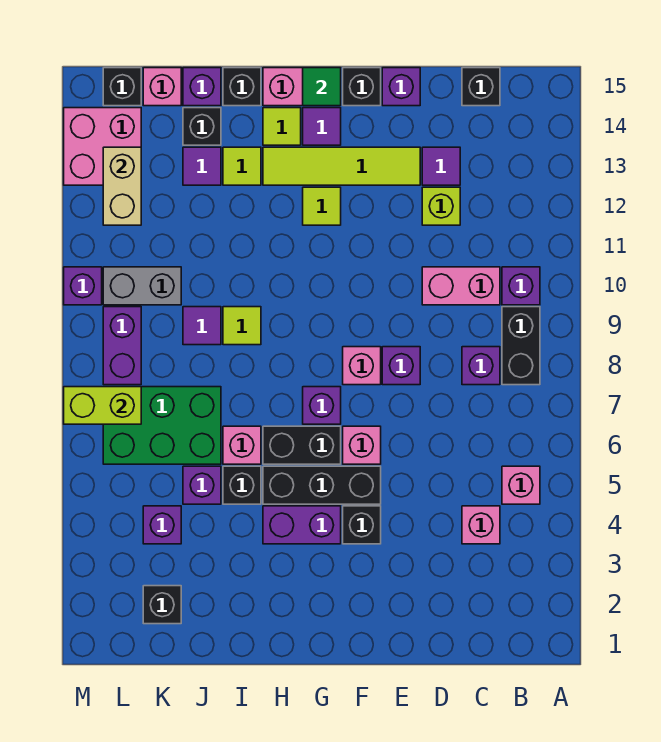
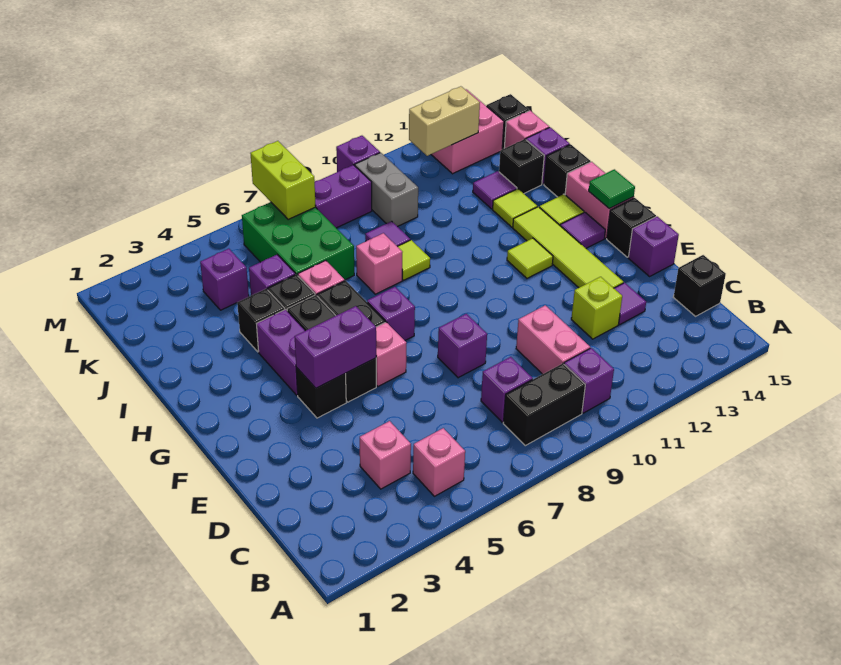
none -> purple 1x2 brick [295,306,376,388]
pink 1x1 brick [343,347,381,385] -> pink 1x1 brick moved to [356,233,402,294]
black 1x1 brick [143,586,181,624] -> black 1x1 brick moved to [237,289,285,352]

